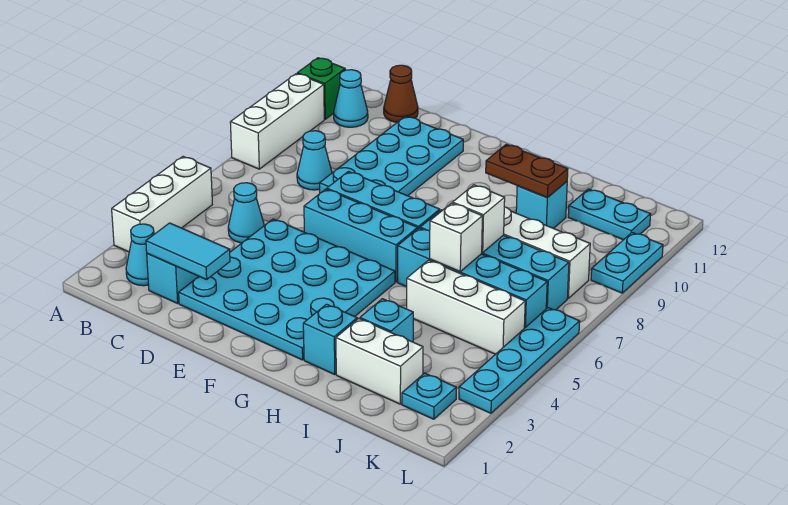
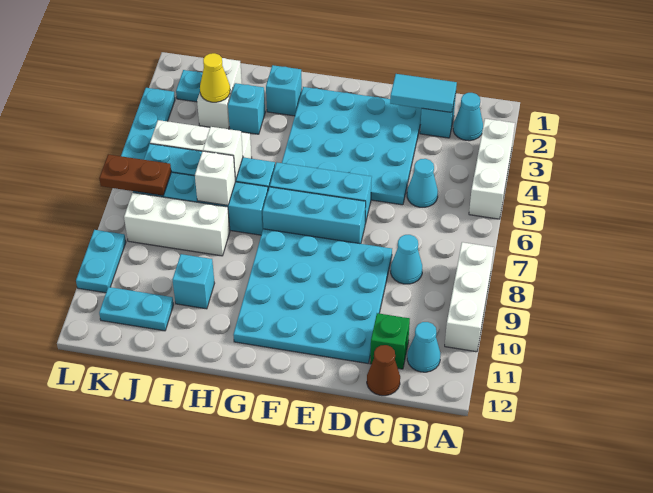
green 1x1 brick [297,58,345,119] -> green 1x1 brick moved to [370,313,410,369]
cyan 2x4 plate [320,116,463,196] -> cyan 4x4 plate [233,229,392,363]
brown 1x2 plate [486,144,568,198] -> brown 1x2 plate moved to [99,154,171,196]
white 1x2 brick [336,319,423,404] -> white 1x2 brick turned to [197,58,242,129]
none -> yellow 1x1 cone [200,53,230,102]

